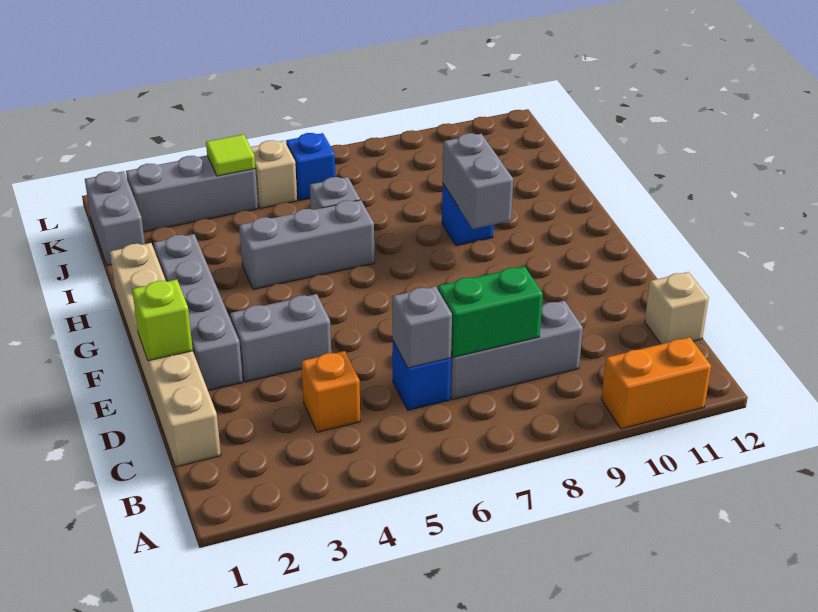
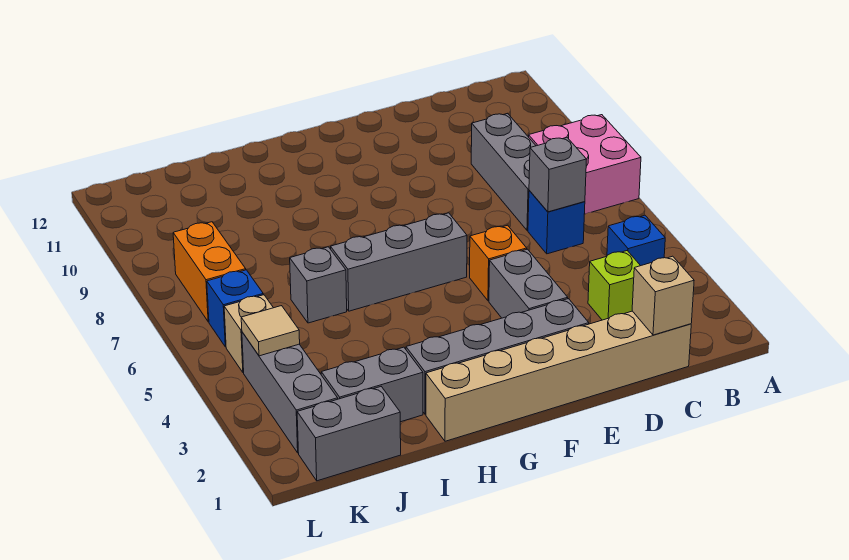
none -> pink 2x2 brick [529,115,641,214]
orange 1x2 brick [601,337,711,429] -> orange 1x2 brick moved to [173,222,246,322]
orange 1x1 brick [301,351,360,432] -> orange 1x1 brick moved to [470,225,527,301]
green 1x2 brick [438,267,543,357] -> none
tan 1x1 brick [645,272,709,344] -> tan 1x1 brick moved to [632,256,694,335]
lime 1x1 brick [132,280,193,361] -> lime 1x1 brick moved to [588,251,640,320]
grey 1x2 brick [443,133,513,229] -> grey 1x2 brick moved to [321,347,423,422]
grey 1x3 brick [239,200,374,289] -> grey 1x3 brick turned to [331,213,467,311]
blue 1x1 brick [442,184,493,246] -> blue 1x1 brick moved to [607,215,665,266]
lime 1x1 tile [206,134,255,176] -> tan 1x1 tile [241,306,300,356]

